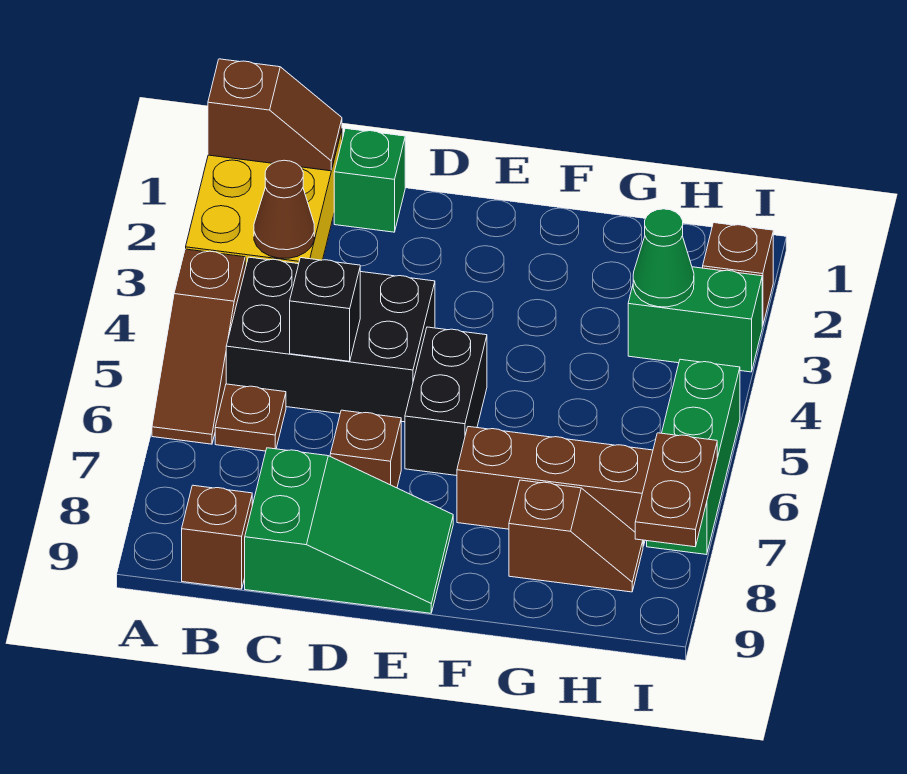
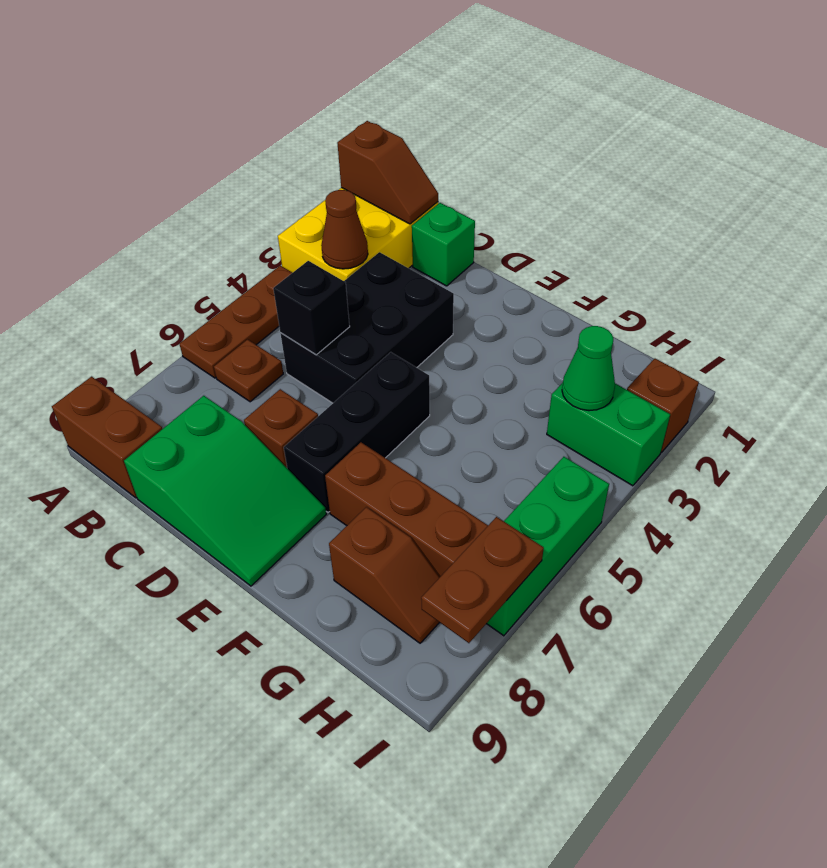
brown 1x3 slope [152,249,245,444] -> brown 1x3 plate [180,266,292,378]
black 2x3 brick [226,257,435,422] -> black 2x3 brick turned to [280,252,454,403]
brown 1x1 brick [182,485,252,589] -> brown 1x2 brick [52,377,162,498]
black 1x2 brick [405,327,487,476] -> black 1x3 brick [284,352,430,512]

